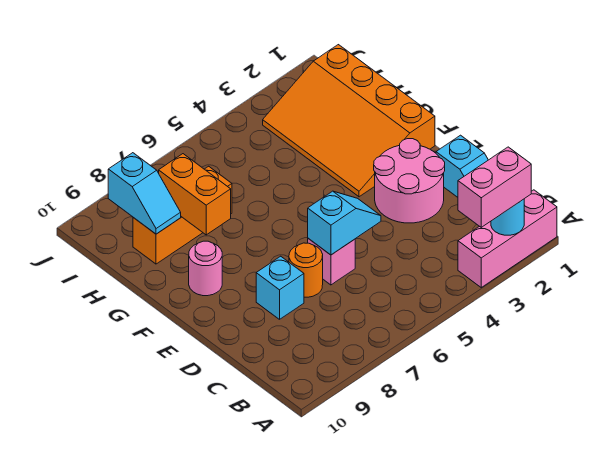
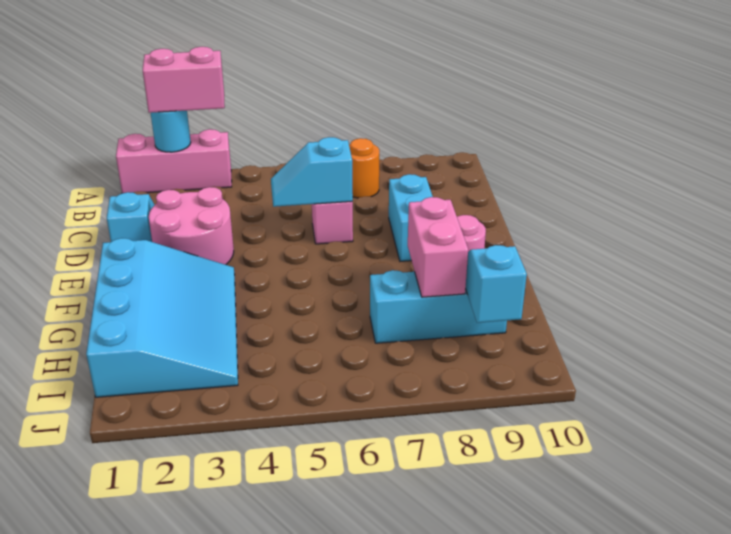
orange 1x1 round brick [289,243,323,297] -> orange 1x1 round brick moved to [349,138,379,198]
cyan 1x1 brick [256,256,304,319] -> cyan 1x2 brick [389,174,433,261]
orange 3x4 slope [263,45,435,197] -> cyan 3x4 slope [86,238,238,397]
orange 1x2 brick [159,154,231,235] -> pink 1x2 brick [408,197,468,297]
orange 1x3 brick [133,166,232,264] -> cyan 1x3 brick [370,270,507,343]

